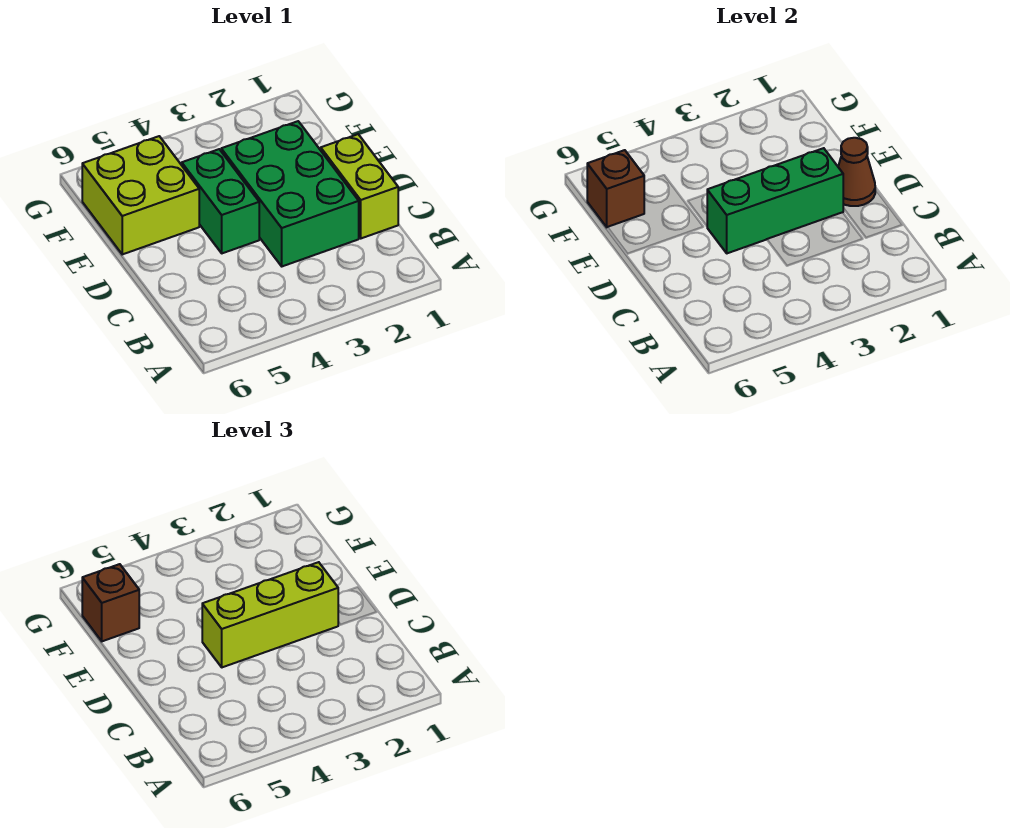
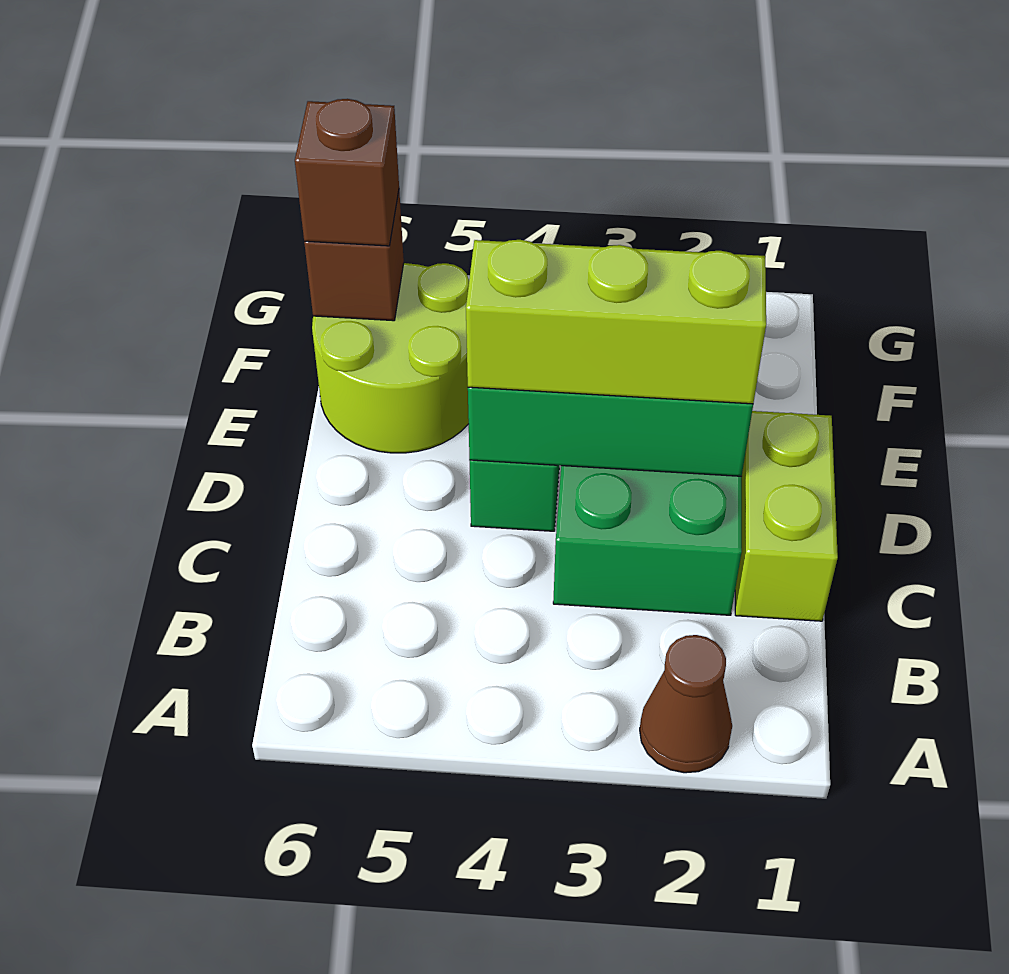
brown 1x1 cone [838,138,875,206] -> brown 1x1 cone moved to [640,635,732,773]
lime 2x2 brick [82,136,199,254] -> lime 2x2 round brick [312,263,469,453]

